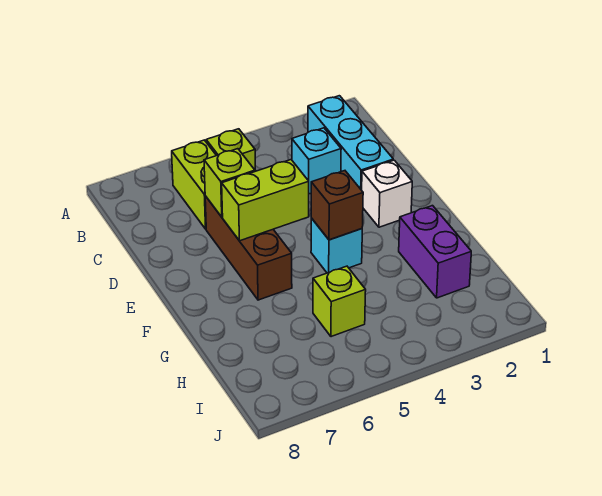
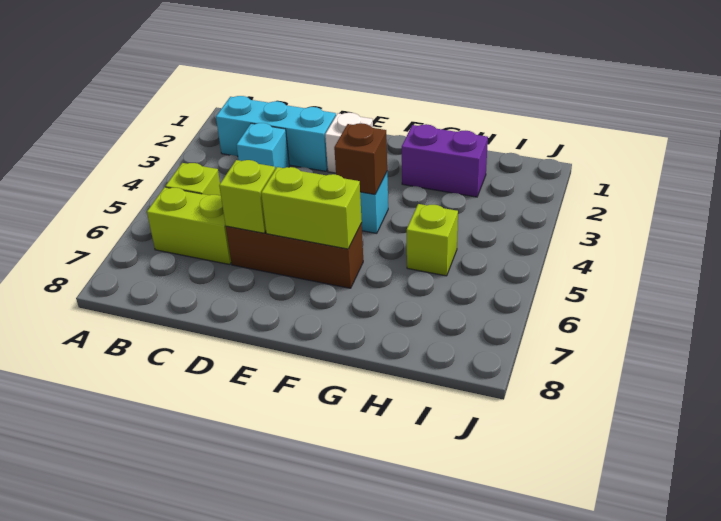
lime 1x2 brick [222,160,309,241] -> lime 1x2 brick turned to [261,167,362,249]

